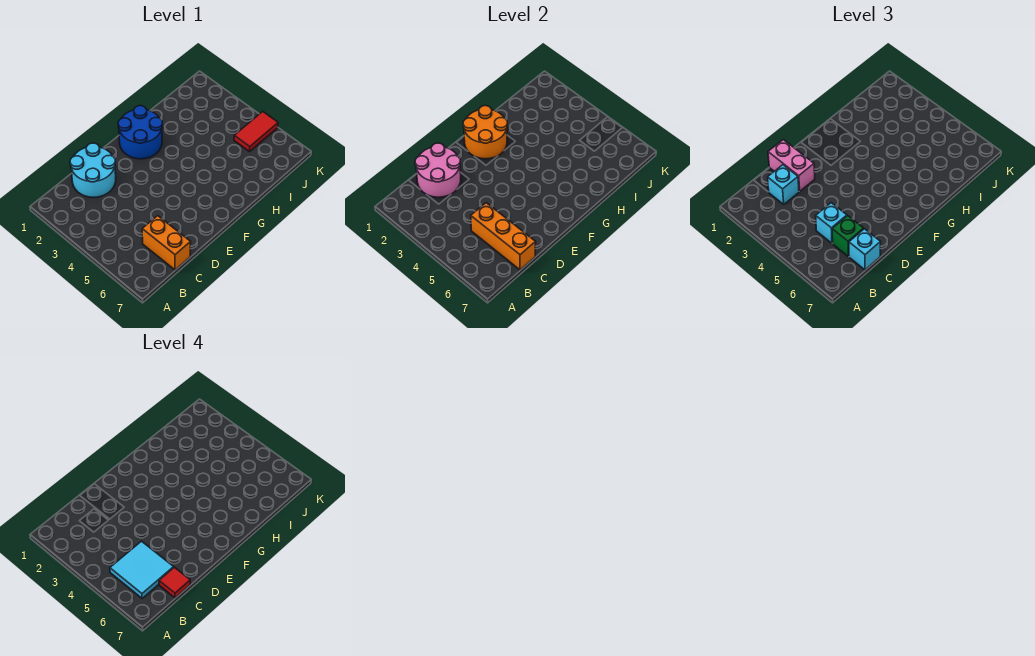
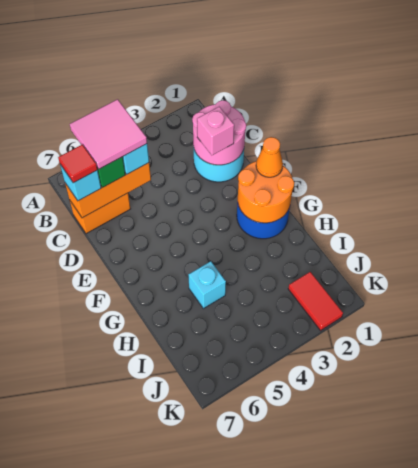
cyan 2x2 tile [110,541,174,598] -> pink 2x2 tile [70,99,147,169]
cyan 1x1 brick [768,165,799,204] -> cyan 1x1 brick moved to [188,261,226,309]
pink 1x2 brick [768,140,815,191] -> pink 1x1 brick [197,107,234,155]
none -> orange 1x1 cone [256,137,283,177]
red 1x2 tile [234,112,278,152] -> red 1x2 tile moved to [288,272,343,330]

